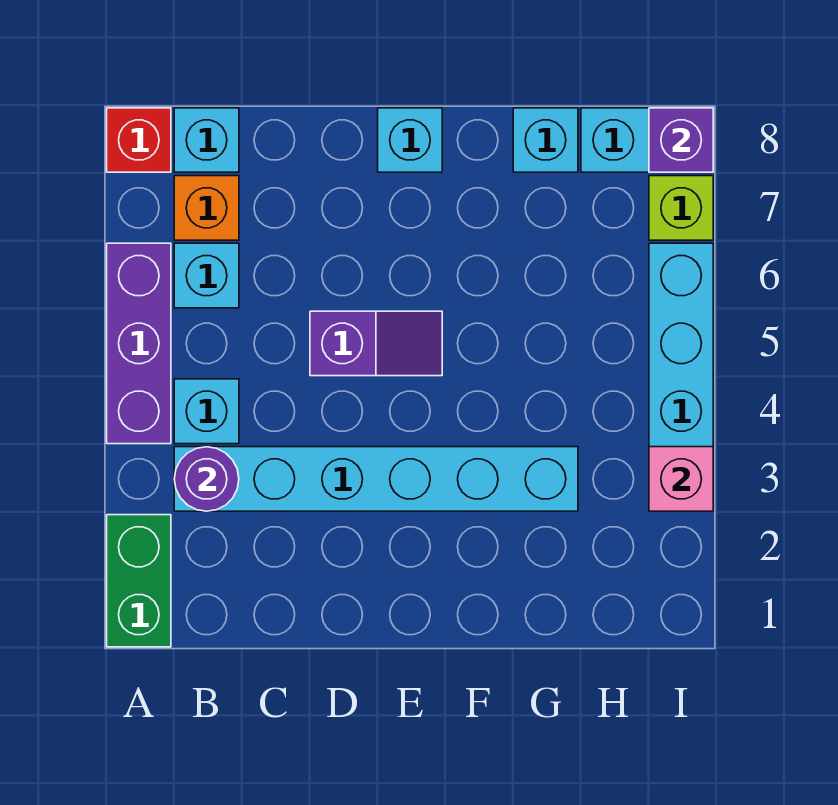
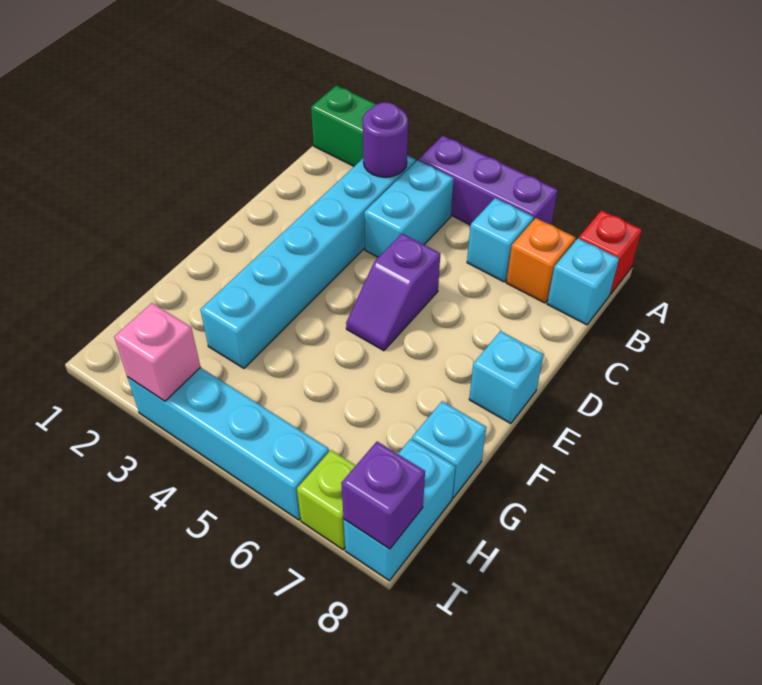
cyan 1x1 brick [174,379,239,444] -> cyan 1x2 brick [364,160,454,257]

